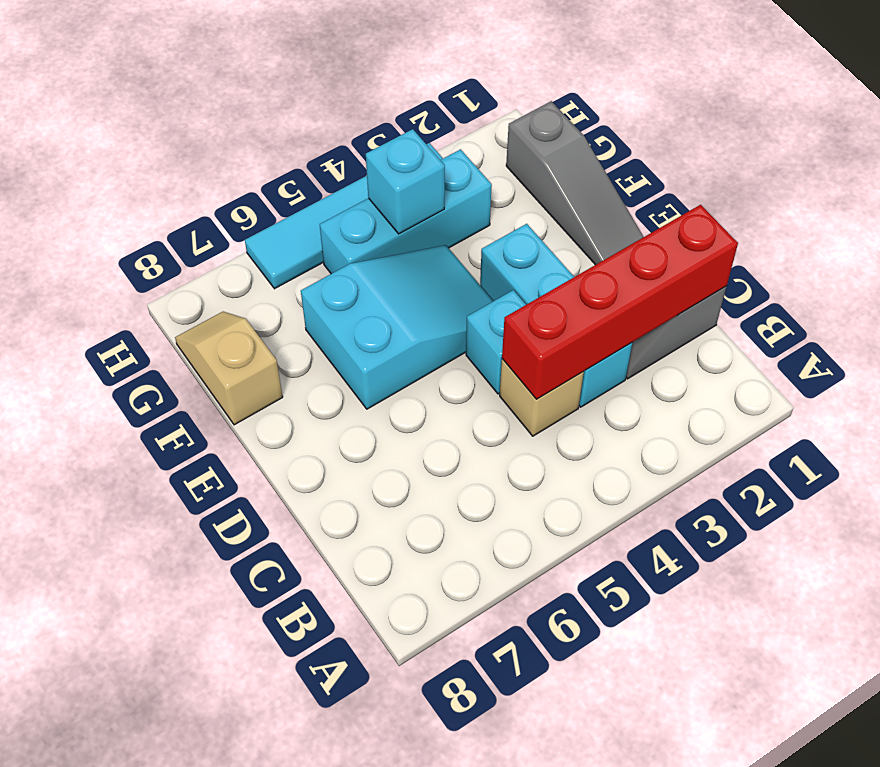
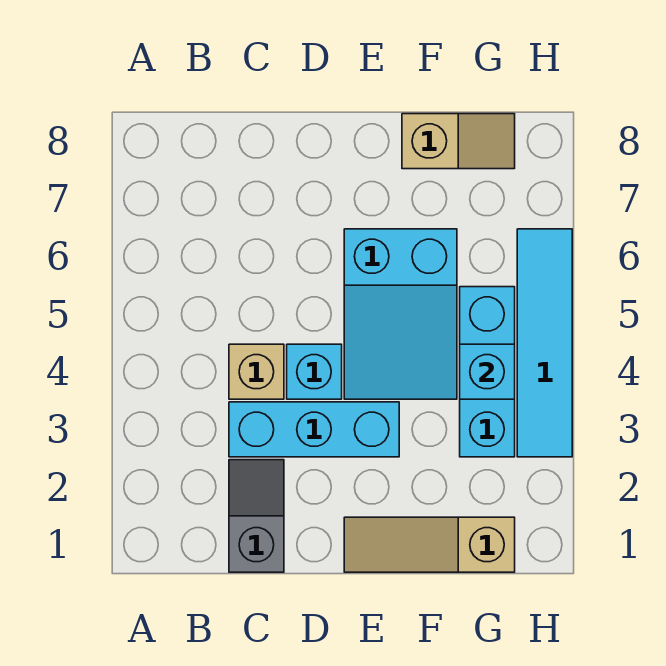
red 1x4 brick [502,205,738,399] -> none
grey 1x3 slope [506,101,644,265] -> tan 1x3 slope [344,517,515,572]

